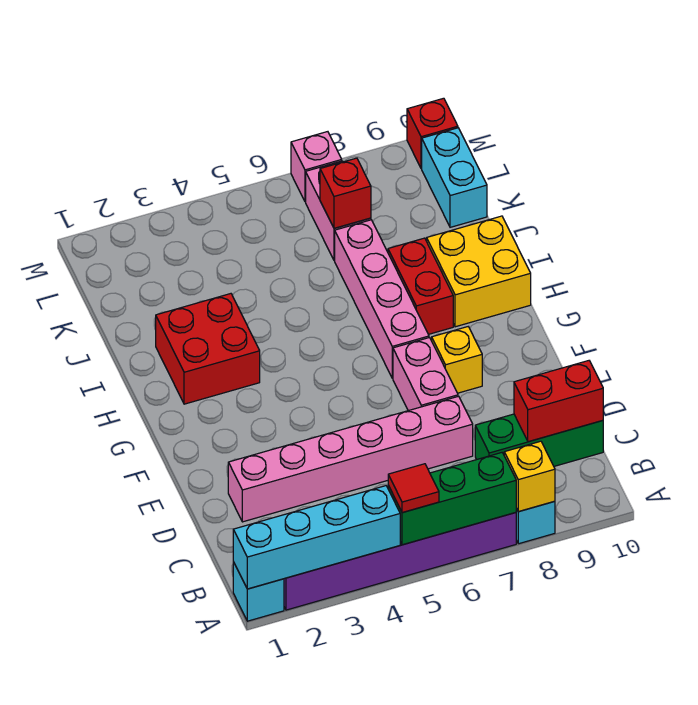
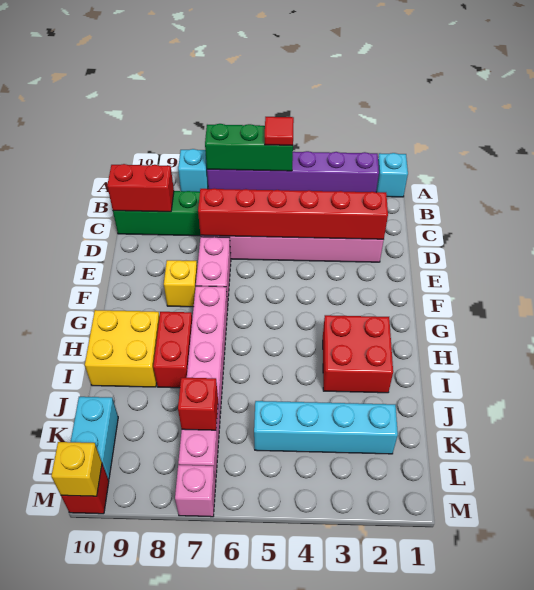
cyan 1x4 brick [233,486,400,589] -> cyan 1x4 brick moved to [254,401,398,454]
yellow 1x1 brick [504,441,555,512] -> yellow 1x1 brick moved to [51,442,102,496]
none -> red 1x6 brick [198,188,388,240]

